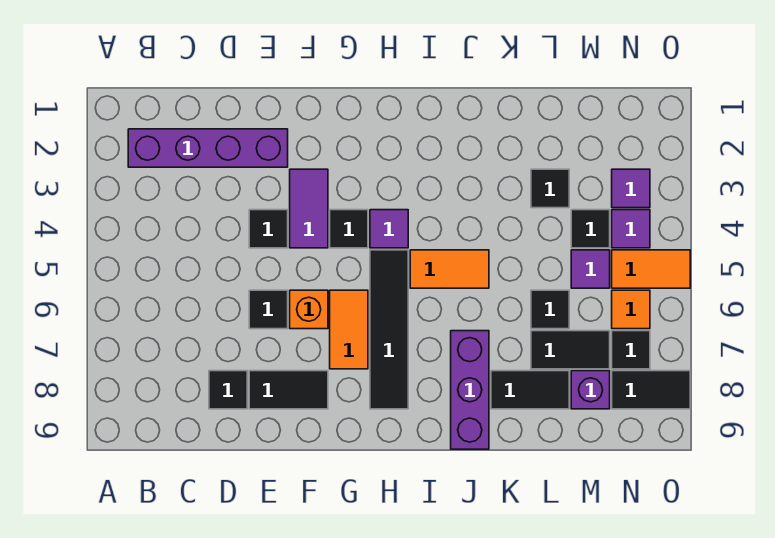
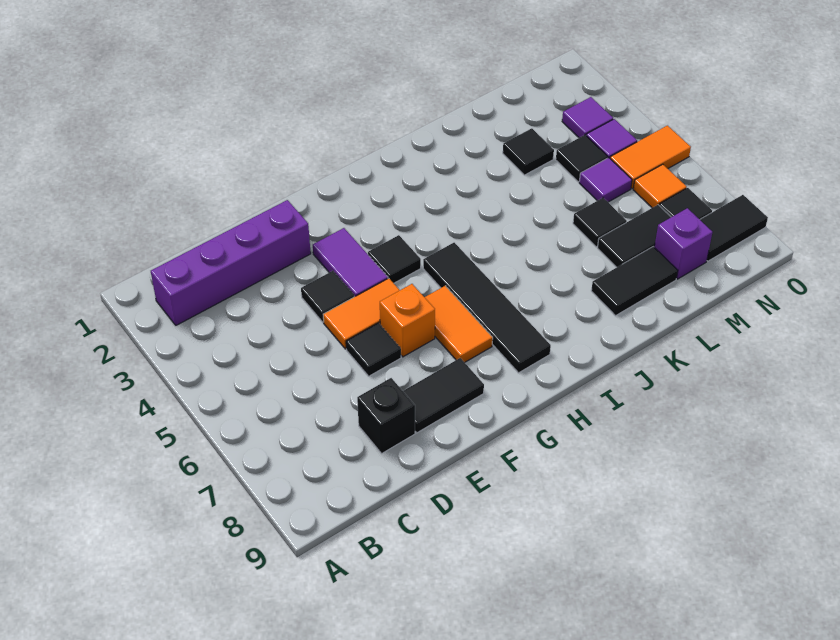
black 1x1 tile [209,371,247,409] -> black 1x1 brick [357,378,415,453]
purple 1x1 tile [370,210,408,248] -> none
orange 1x2 tile [410,250,489,288] -> orange 1x2 tile moved to [323,278,400,349]
purple 1x3 brick [451,331,489,449] -> none

